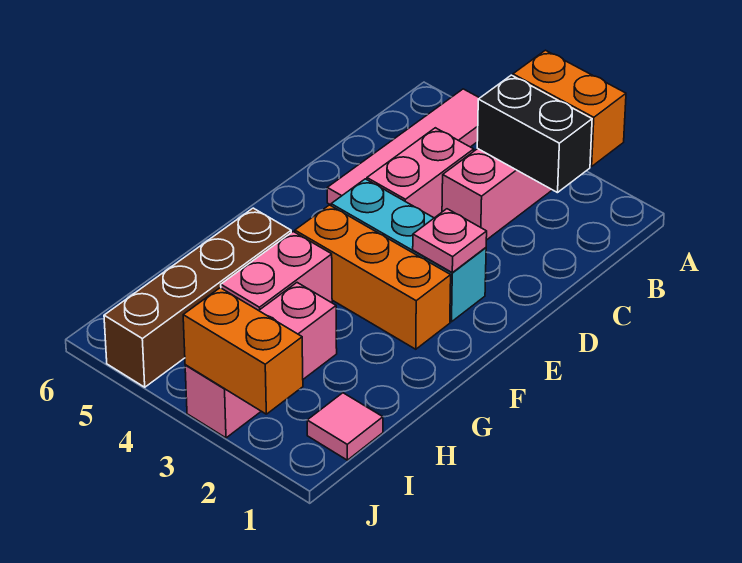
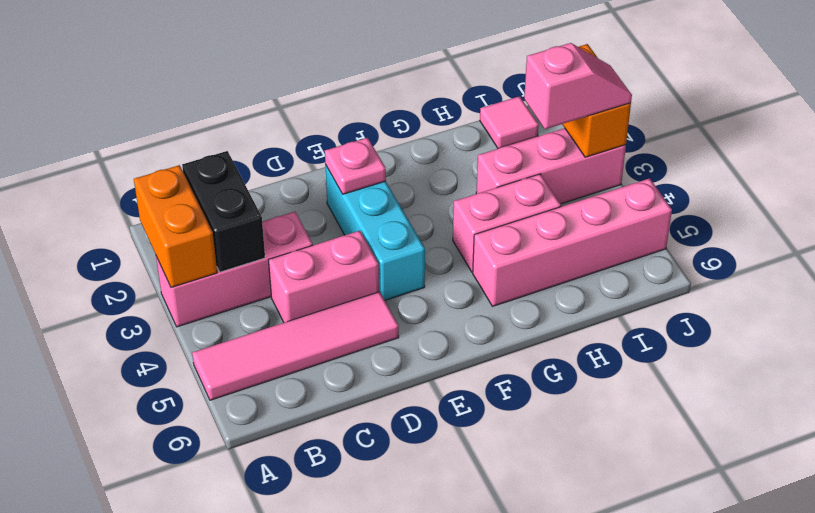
orange 1x3 brick [295,205,451,349] -> none
brown 1x4 brick [104,208,291,387] -> pink 1x4 brick [473,178,672,306]
none -> pink 1x2 slope [524,43,632,129]

